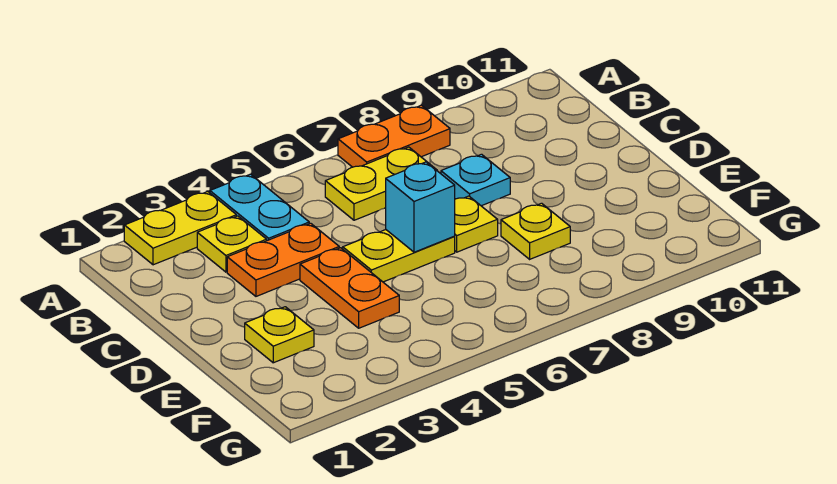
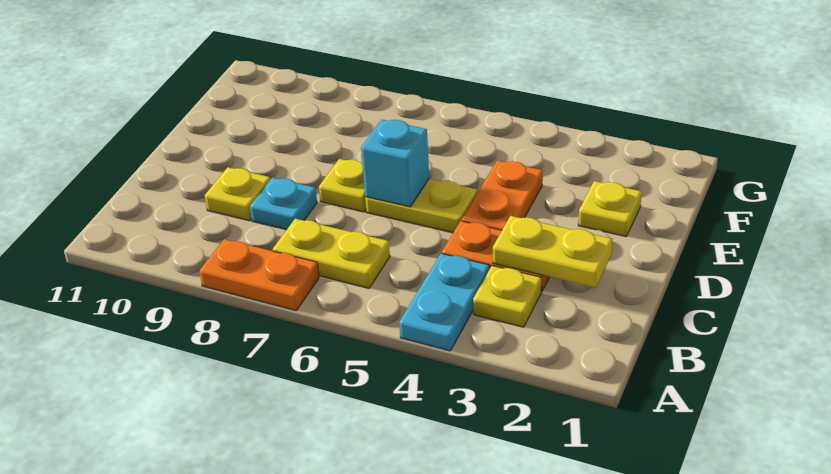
yellow 1x2 plate [124,192,236,265] -> yellow 1x2 plate moved to [493,216,612,288]
yellow 1x1 plate [501,203,570,259] -> yellow 1x1 plate moved to [205,167,270,221]

